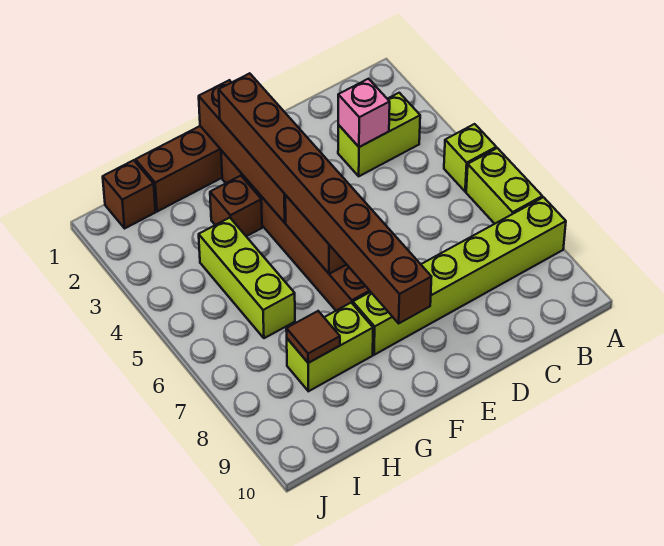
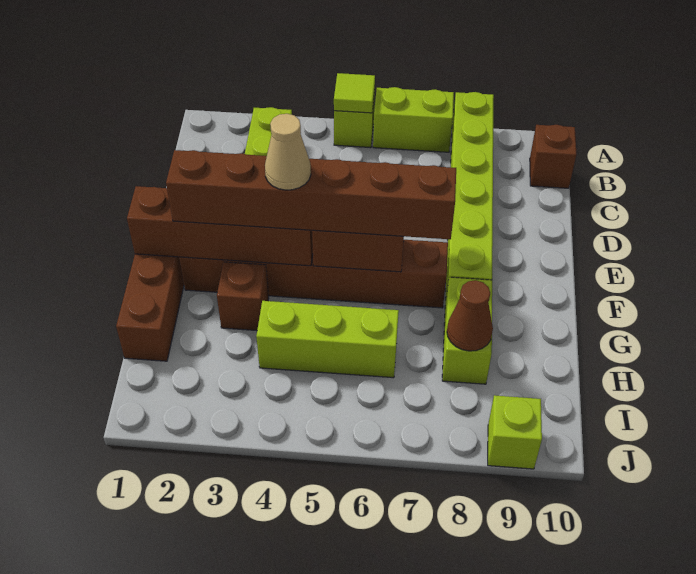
none -> lime 1x1 tile [334,73,375,113]
pink 1x1 brick [338,79,390,147] -> none
brown 1x8 brick [219,73,431,323] -> brown 1x6 brick [166,150,456,239]
none -> tan 1x1 cone [265,114,311,190]
brown 1x1 tile [286,311,340,363] -> brown 1x1 cone [447,280,493,351]
brown 1x1 brick [103,160,156,228] -> brown 1x1 brick moved to [530,125,577,188]
none -> lime 1x1 brick [488,395,542,469]

